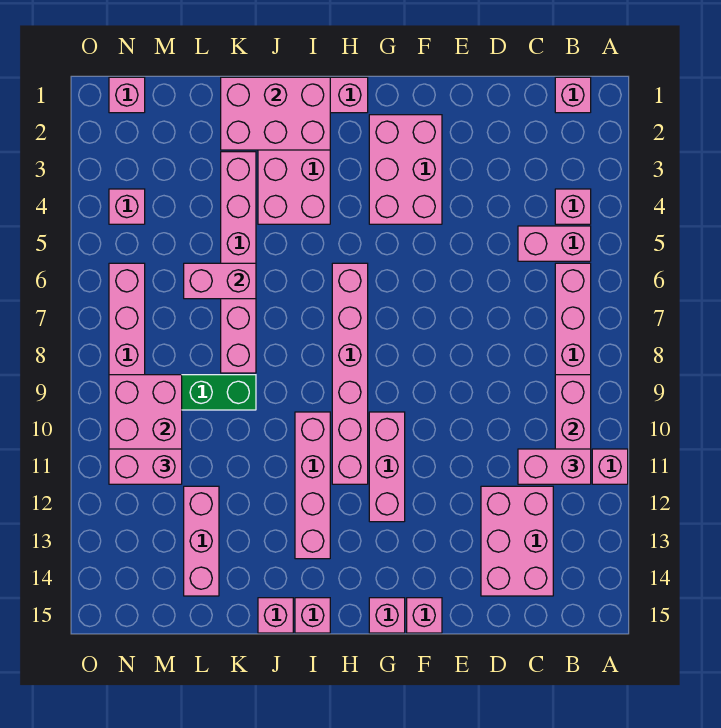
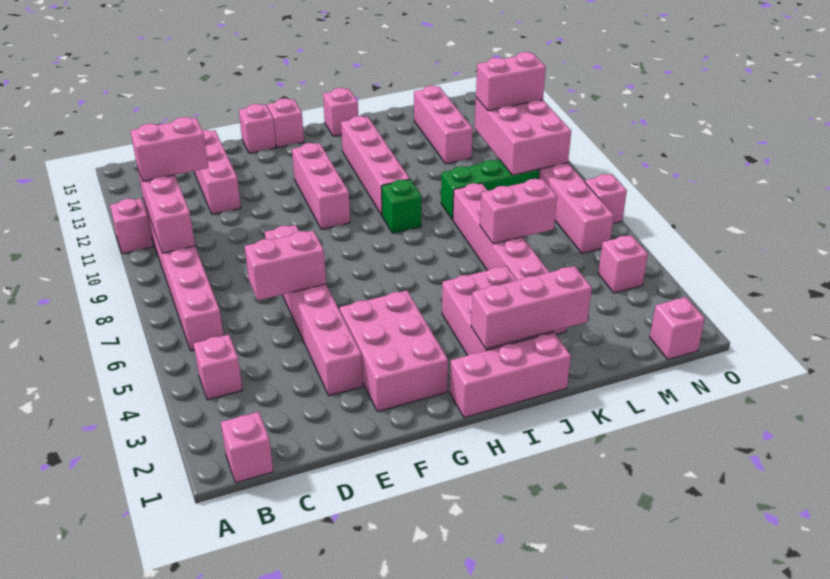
pink 1x2 brick [518,226,591,261] -> pink 1x2 brick moved to [245,231,326,300]
pink 2x3 brick [481,486,553,596] -> pink 1x3 brick [194,130,241,214]
pink 1x6 brick [332,263,368,484] -> pink 1x6 brick moved to [265,225,363,396]
pink 2x3 brick [221,77,330,150] -> pink 1x3 brick [471,266,592,349]
none -> green 1x1 brick [382,179,421,233]
pink 1x1 brick [258,598,293,633] -> pink 1x1 brick moved to [585,174,627,223]

